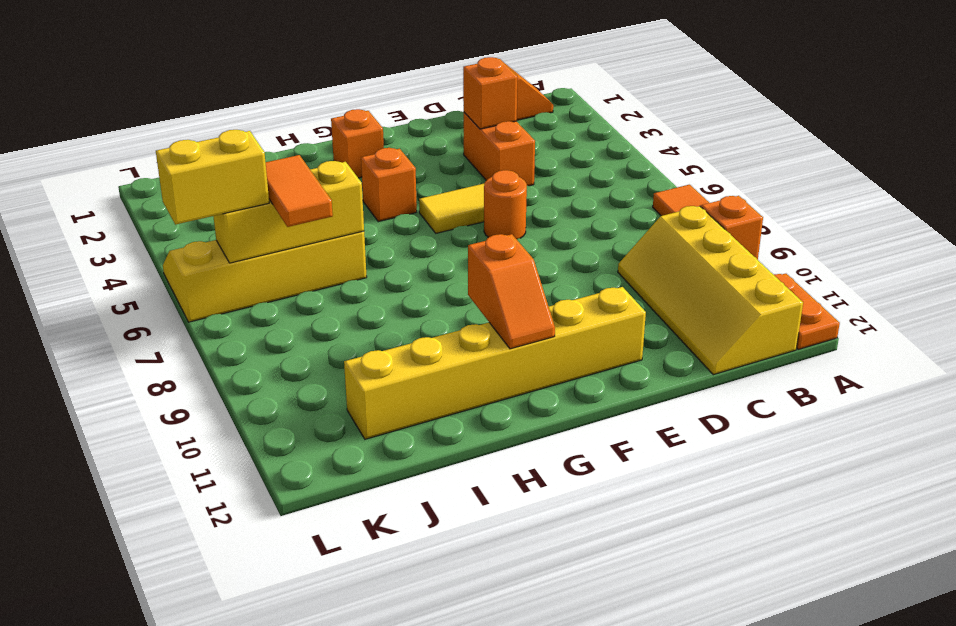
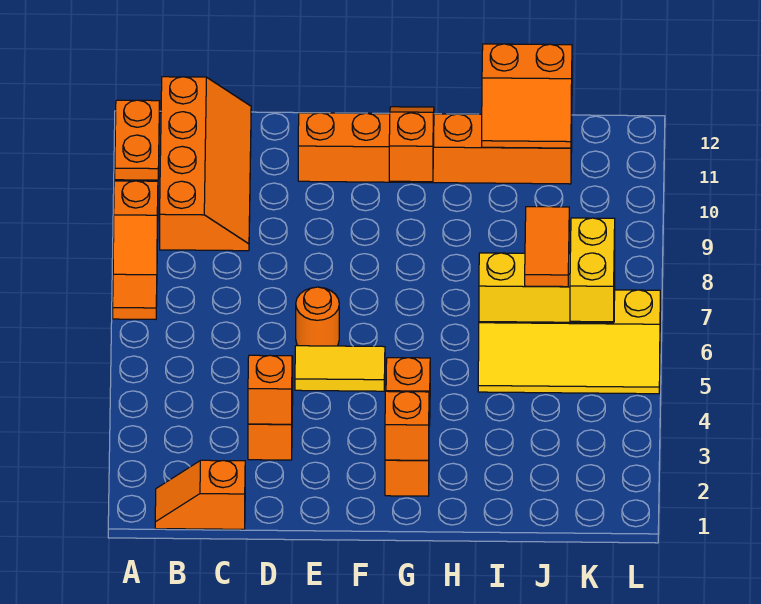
yellow 2x4 slope [618,206,803,375] -> orange 2x4 slope [160,77,251,251]
yellow 1x6 brick [344,287,646,439] -> orange 1x6 brick [298,113,572,184]
none -> orange 1x1 brick [385,391,429,460]
none -> orange 2x2 slope [482,44,572,148]
yellow 1x2 brick [156,130,269,225] -> yellow 1x2 brick turned to [570,218,615,322]

